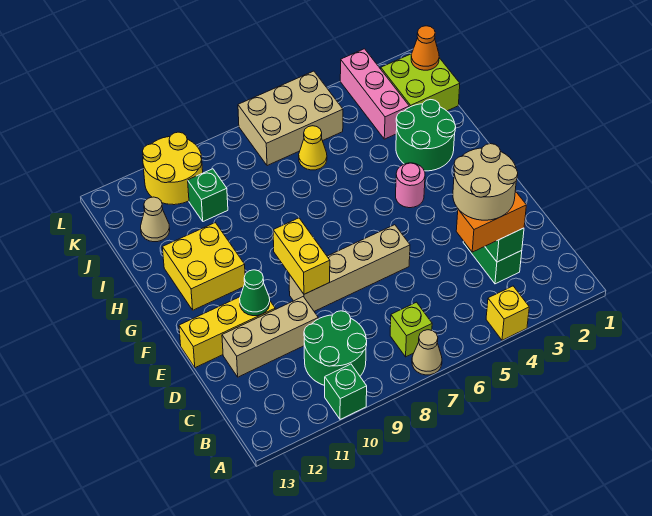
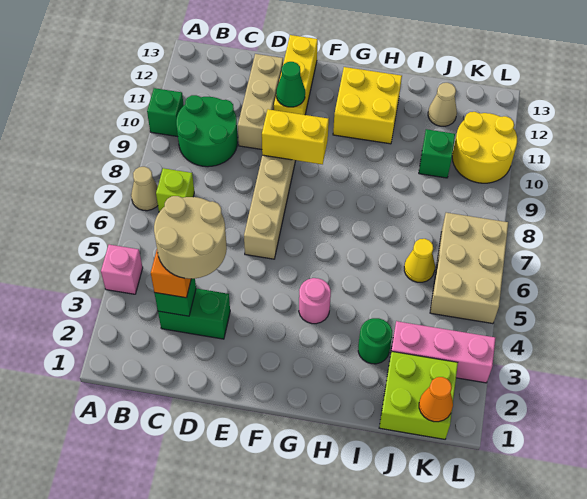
yellow 1x1 brick [486,286,529,340] -> pink 1x1 brick [101,245,143,294]
green 2x2 round brick [396,100,456,171] -> green 1x1 round brick [358,318,392,364]

